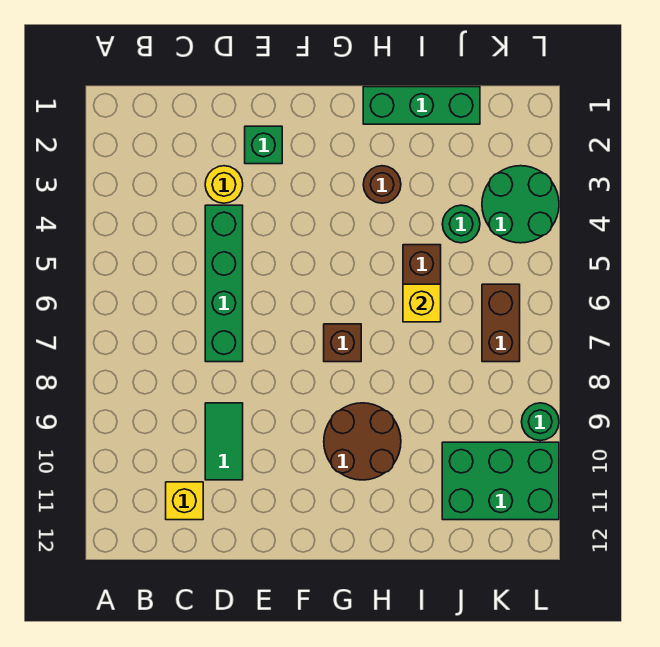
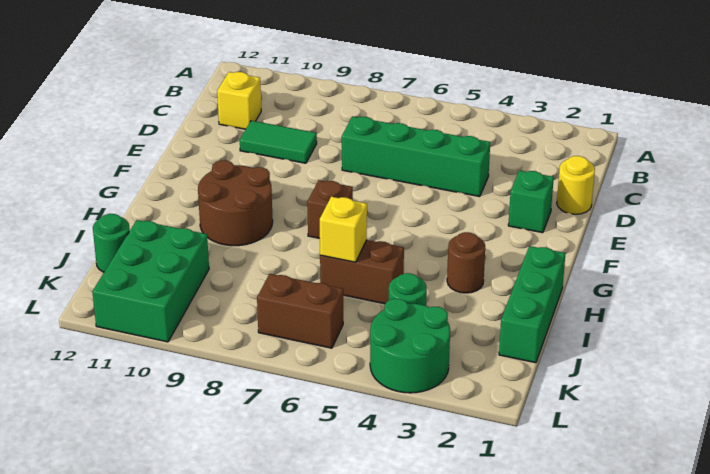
yellow 1x1 round brick [205,166,243,203] -> yellow 1x1 round brick moved to [557,156,595,214]
green 1x1 round brick [522,403,559,441] -> green 1x1 round brick moved to [93,214,130,272]

